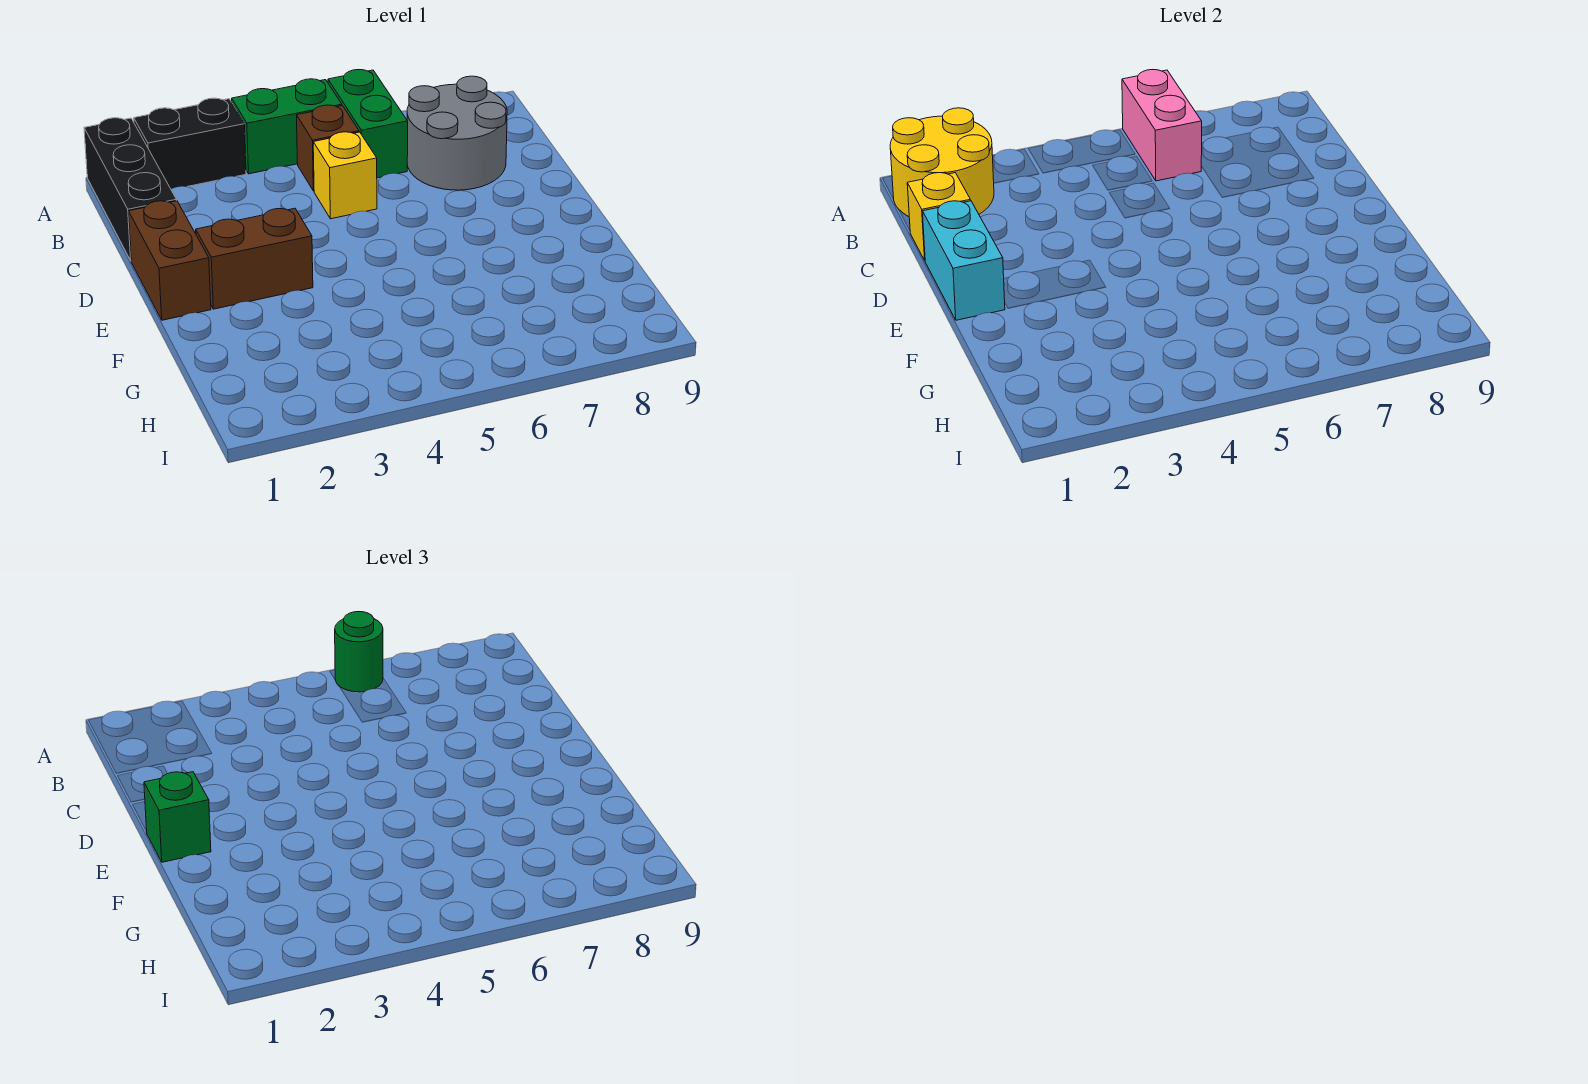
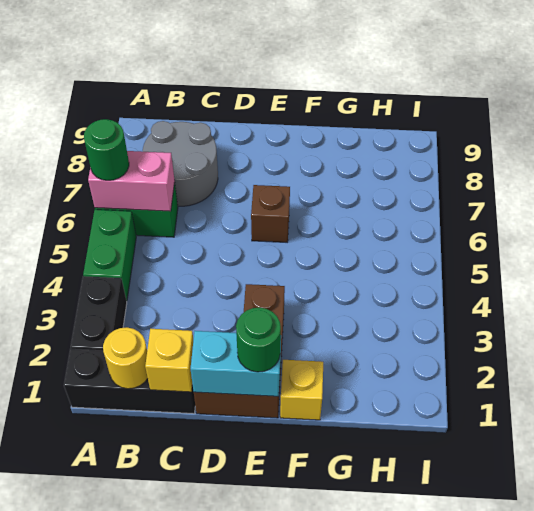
yellow 2x2 round brick [890,108,994,216] -> yellow 1x1 round brick [103,327,148,389]
brown 1x1 brick [297,105,359,191] -> brown 1x1 brick moved to [251,185,290,242]
yellow 1x1 brick [313,132,377,219] -> yellow 1x1 brick moved to [280,360,323,420]
green 1x1 brick [144,772,211,862] -> green 1x1 round brick [236,307,281,372]

